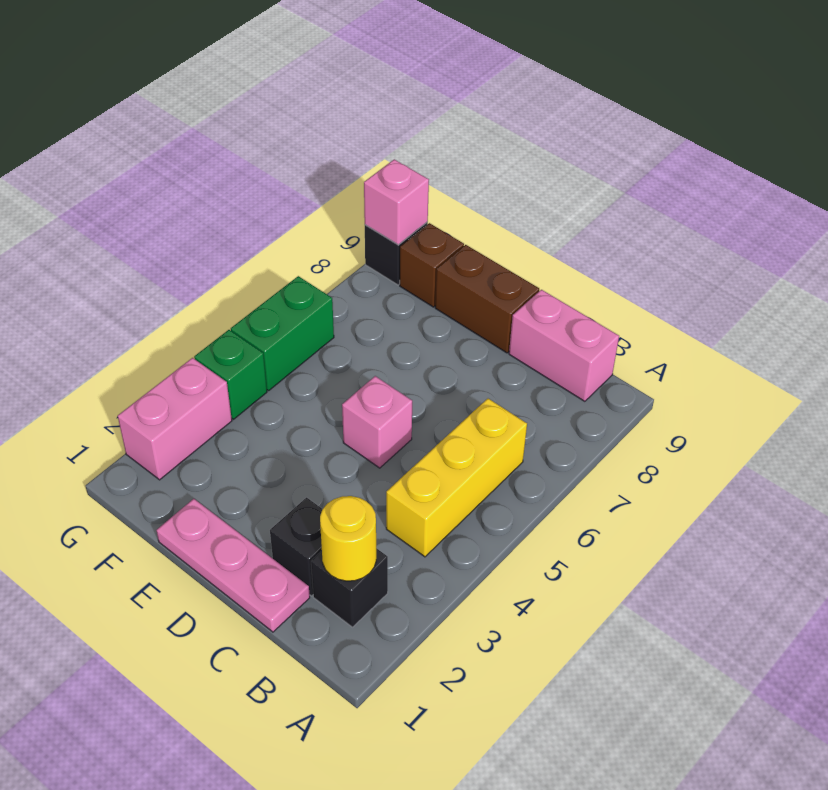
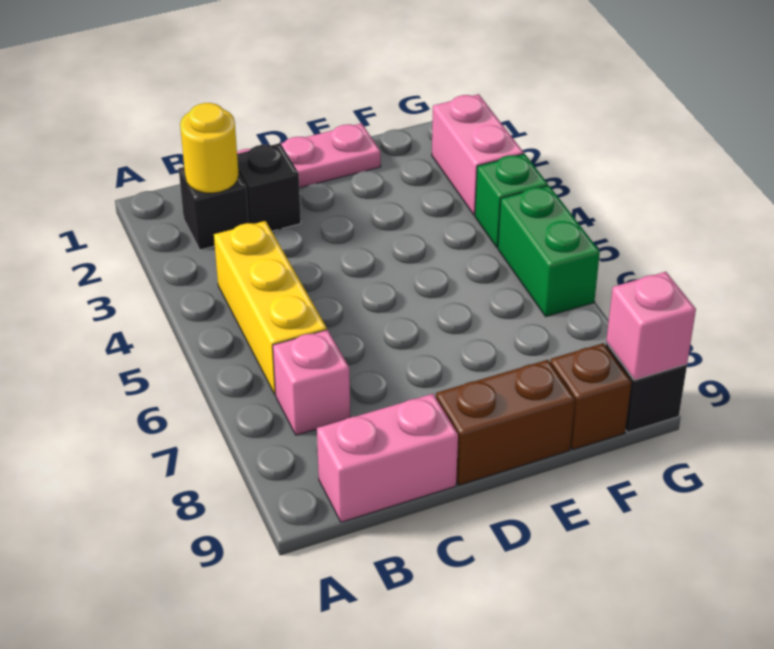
pink 1x1 brick [342,376,412,468] -> pink 1x1 brick moved to [273,330,350,435]

